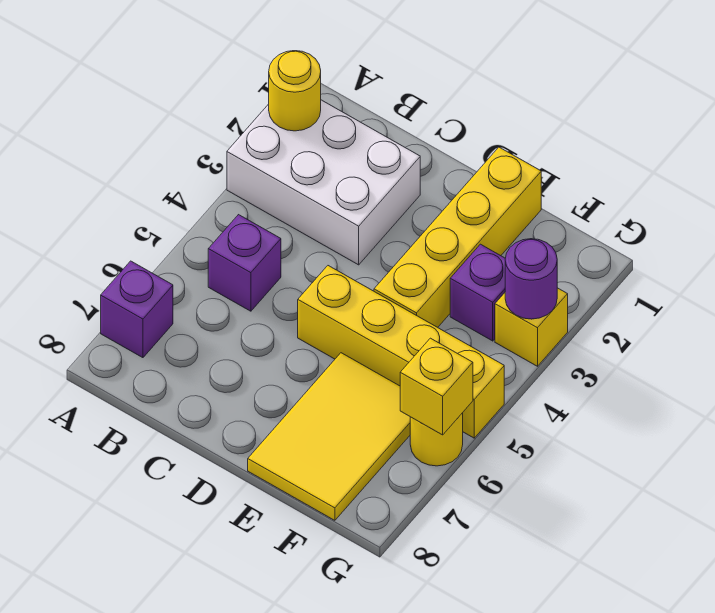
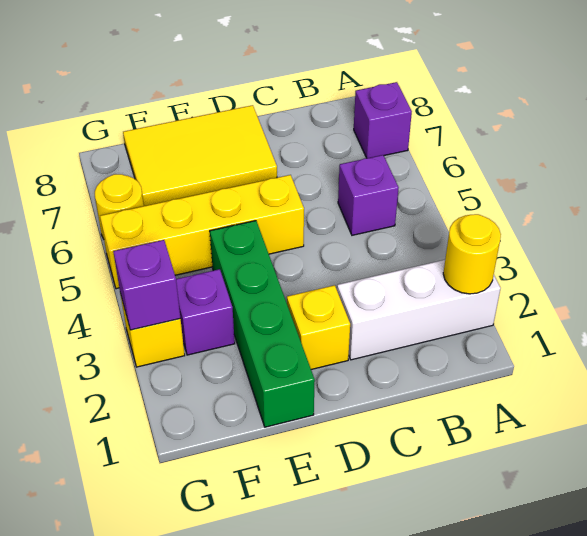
white 2x3 brick [227,100,420,265] -> white 1x3 brick [337,260,501,360]
yellow 1x4 brick [374,147,541,327] -> green 1x4 brick [210,221,315,427]
yellow 2x3 tile [248,353,410,520] -> yellow 2x3 tile turned to [123,105,277,206]
purple 1x1 round brick [505,239,557,319] -> purple 1x1 brick [113,240,180,330]
yellow 1x1 brick [400,338,473,435] -> yellow 1x1 brick moved to [287,285,350,370]

